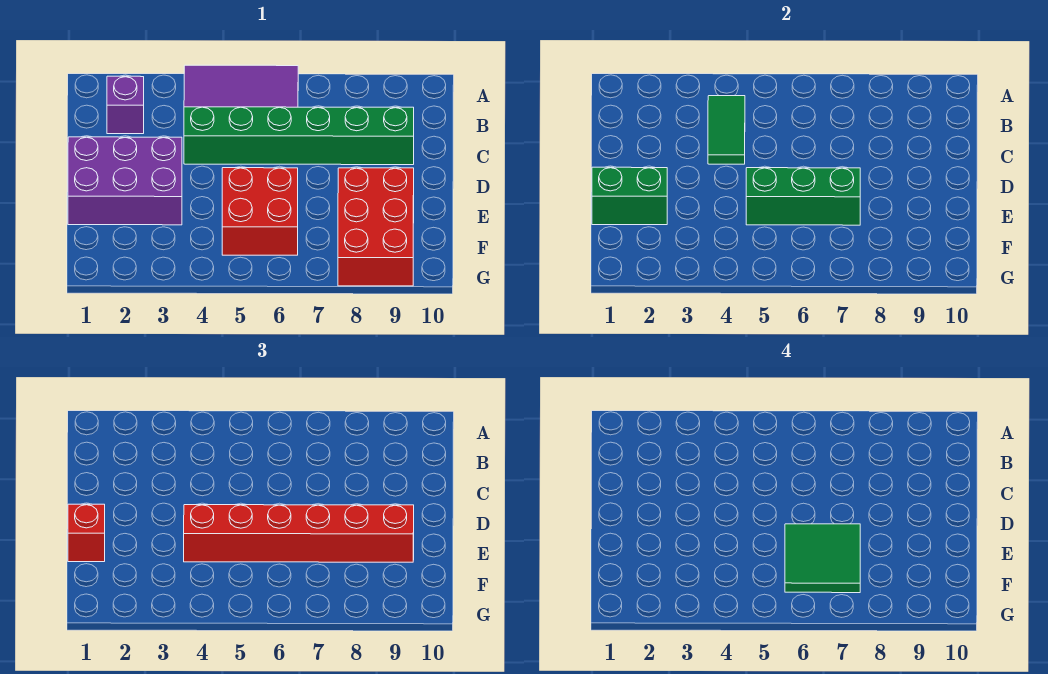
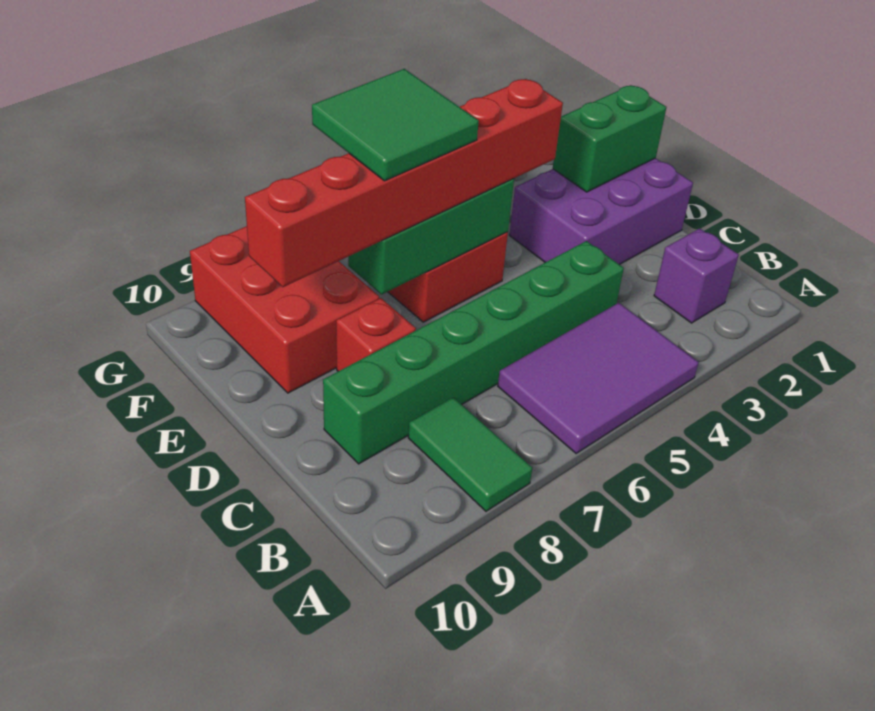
green 1x2 tile [708,96,745,164] -> green 1x2 tile moved to [408,397,532,511]
red 1x1 brick [68,504,105,562] -> red 1x1 brick moved to [336,298,416,371]

